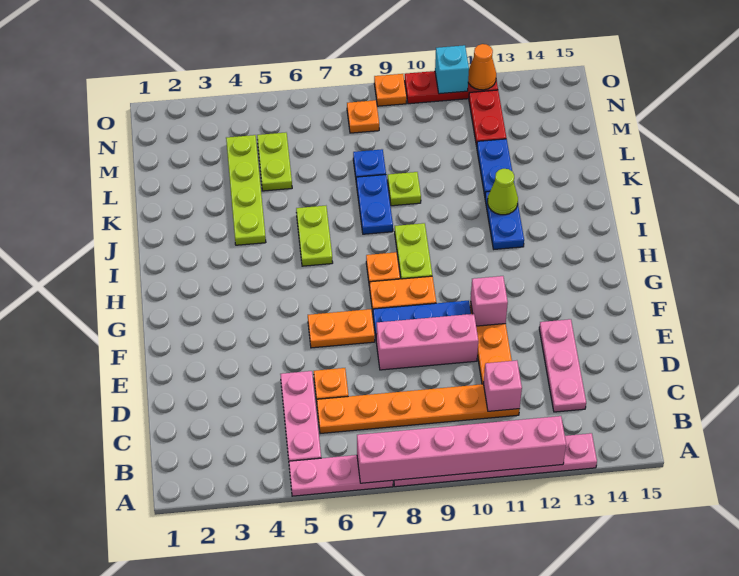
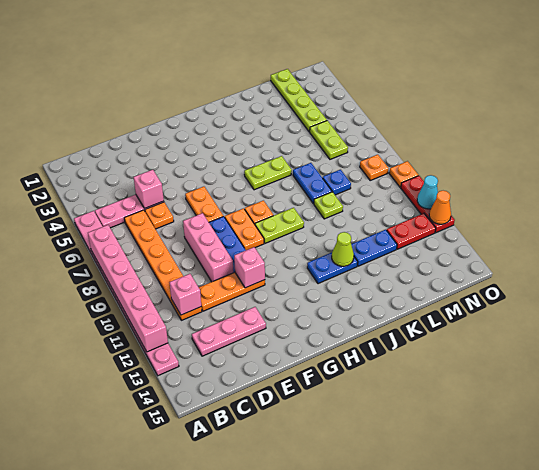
none -> pink 1x1 brick [134,170,164,209]
lime 1x4 plate [226,135,266,245] -> lime 1x4 plate turned to [271,69,327,132]
blue 1x2 plate [356,175,393,234] -> blue 1x2 plate turned to [293,163,332,204]
lime 1x2 plate [257,133,292,191] -> lime 1x2 plate turned to [310,121,348,159]
cyan 1x1 brick [435,45,469,94] -> cyan 1x1 cone [417,175,438,209]

